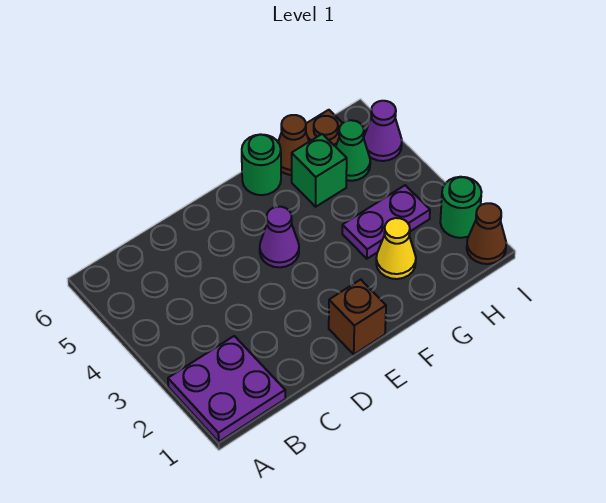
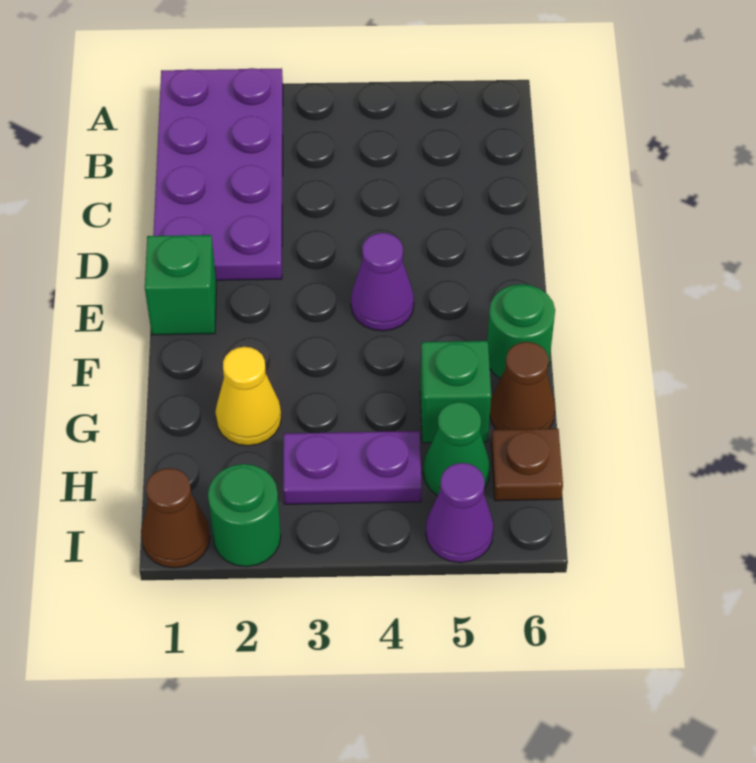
purple 2x2 plate [168,336,285,442] -> purple 2x4 plate [153,68,283,280]
brown 1x1 brick [329,280,386,354] -> green 1x1 brick [145,235,216,335]
purple 1x2 plate [342,185,430,259] -> purple 1x2 plate turned to [283,431,422,504]

